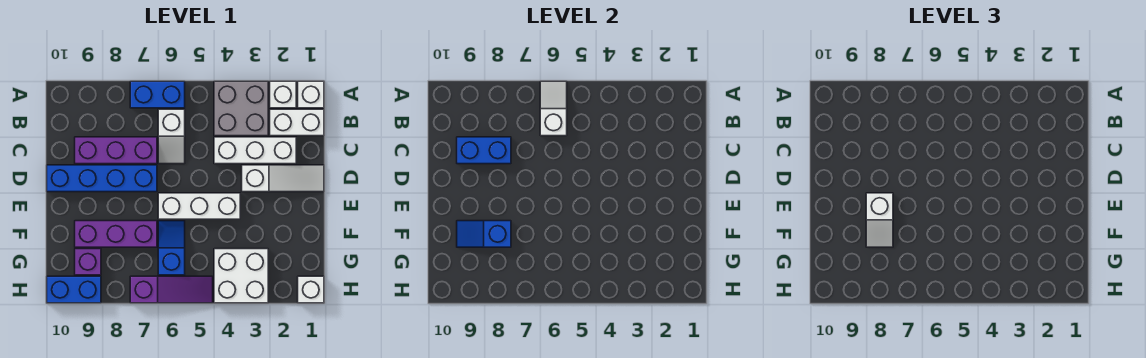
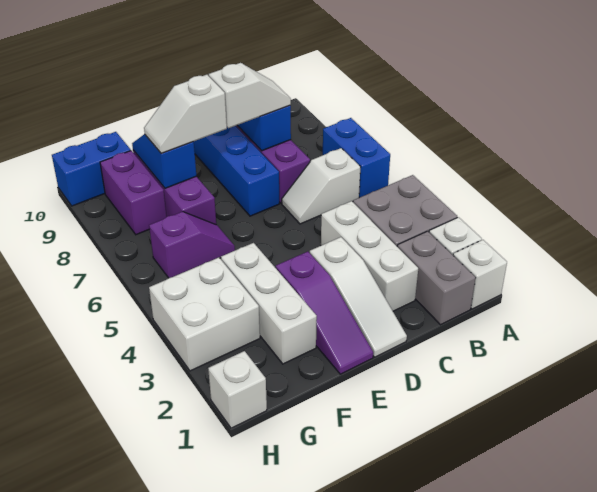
white 1x2 slope [540,81,567,136] -> white 1x2 slope moved to [209,63,291,128]
white 1x2 brick [270,109,324,136] -> grey 1x2 brick [397,231,476,325]
white 1x3 brick [158,193,240,219] -> white 1x3 brick moved to [221,243,317,364]
blue 1x2 slope [158,221,185,275] -> purple 1x2 slope [149,212,235,278]
purple 1x1 brick [75,249,101,275] -> purple 1x2 brick [100,151,167,235]
purple 1x3 slope [130,276,213,303] -> purple 1x3 slope moved to [276,252,373,374]
blue 1x2 brick [47,276,101,303] -> blue 1x2 brick turned to [52,132,131,206]

